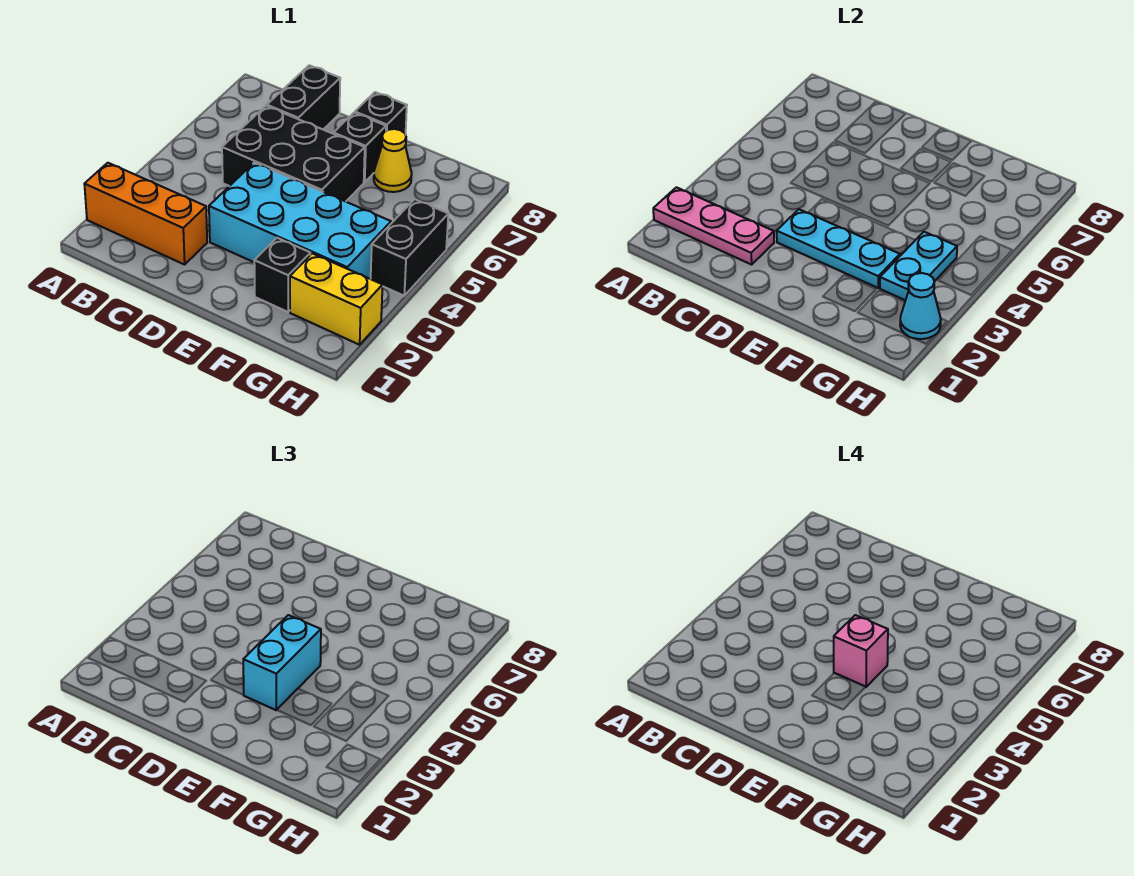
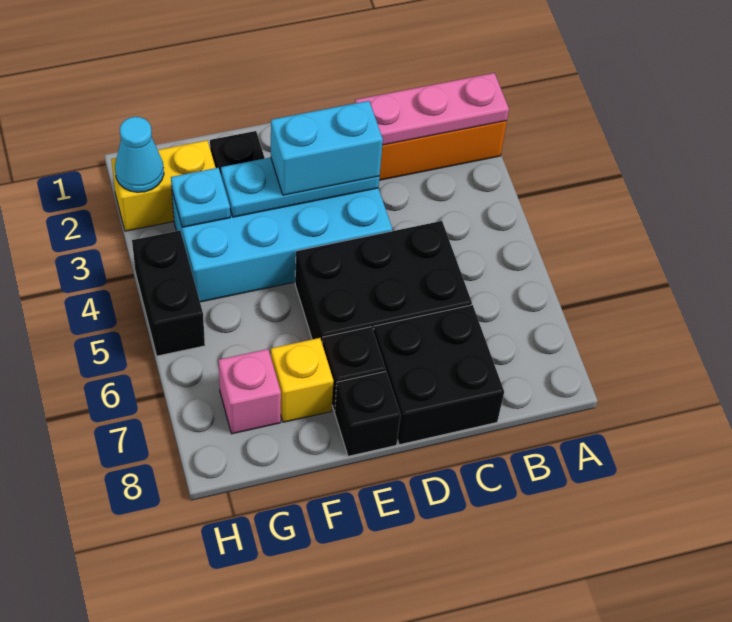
black 1x2 brick [267,65,340,129] -> black 2x2 brick [374,305,504,445]
cyan 1x2 brick [243,615,321,710] -> cyan 1x2 brick turned to [271,101,383,195]
pink 1x1 brick [834,615,888,687] -> pink 1x1 brick moved to [218,349,281,434]
yellow 1x1 cone [374,129,412,192] -> yellow 1x1 brick [271,338,333,422]
cyan 1x2 plate [880,232,957,300] -> cyan 1x1 plate [171,168,230,227]

